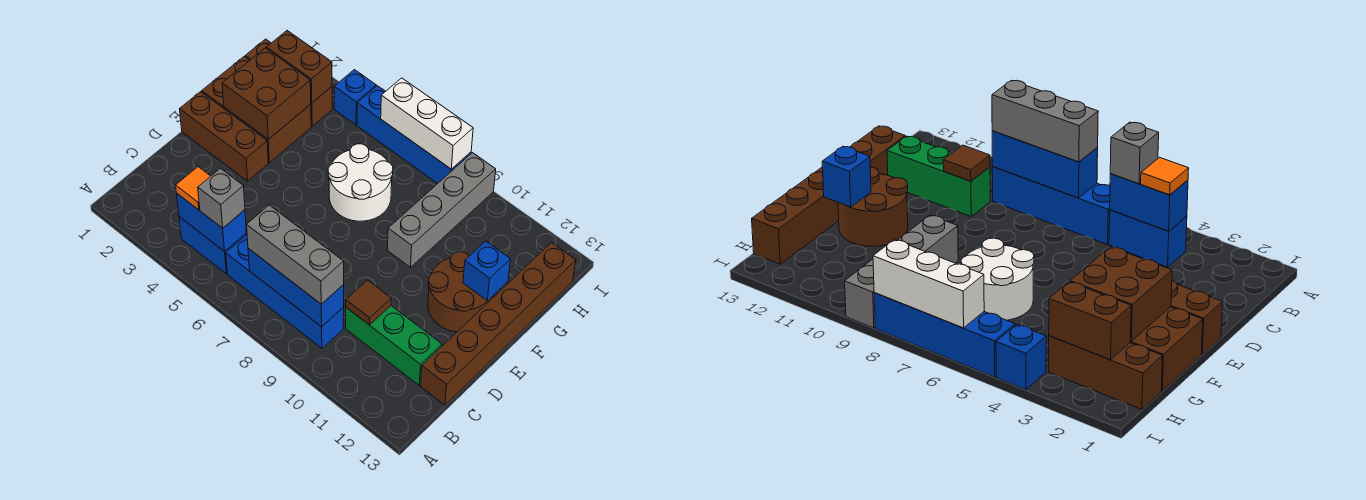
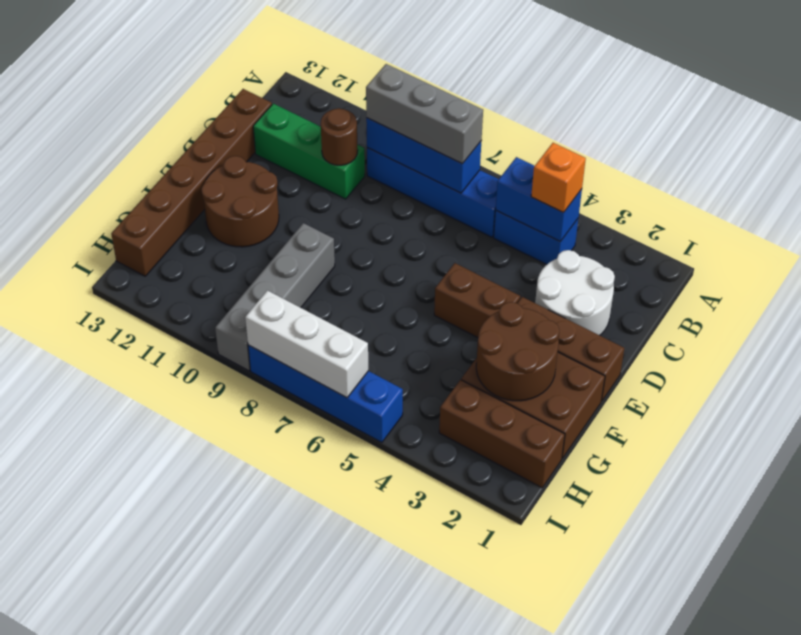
orange 1x1 tile [176,167,210,210] -> orange 1x1 brick [531,143,586,212]
grey 1x1 brick [198,168,245,228] -> none
brown 1x1 tile [346,280,391,325] -> brown 1x1 round brick [321,108,358,165]
brown 2x2 brick [222,48,311,139] -> brown 2x2 round brick [476,302,559,401]
white 2x2 round brick [328,144,393,221] -> white 2x2 round brick moved to [535,250,615,335]
blue 1x1 brick [463,241,511,301] -> none
brown 1x2 brick [266,31,332,103] -> brown 1x2 brick moved to [434,263,520,338]
blue 1x1 brick [334,70,376,125] -> none

